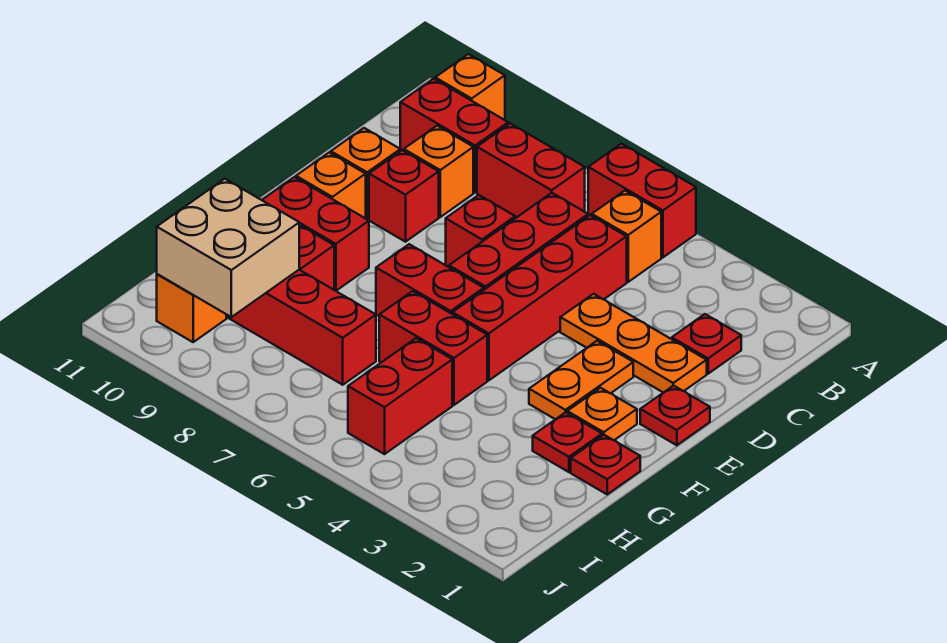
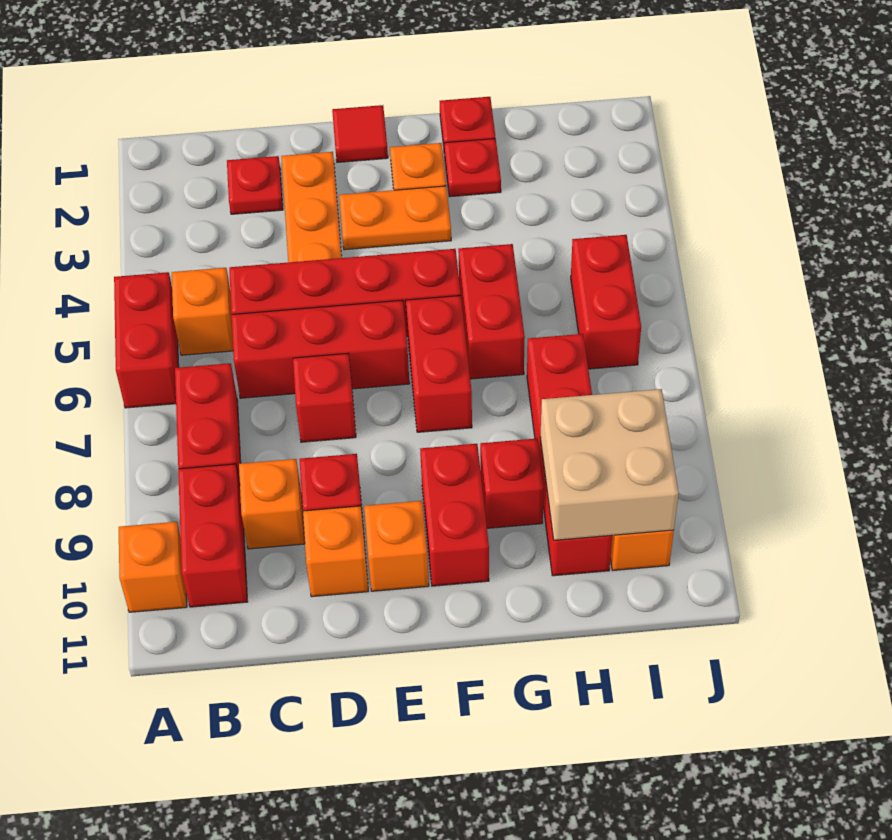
red 1x1 plate [640,385,710,445] -> red 1x1 tile [332,105,388,162]
red 1x2 brick [348,338,452,454] -> red 1x2 brick turned to [571,235,641,369]

